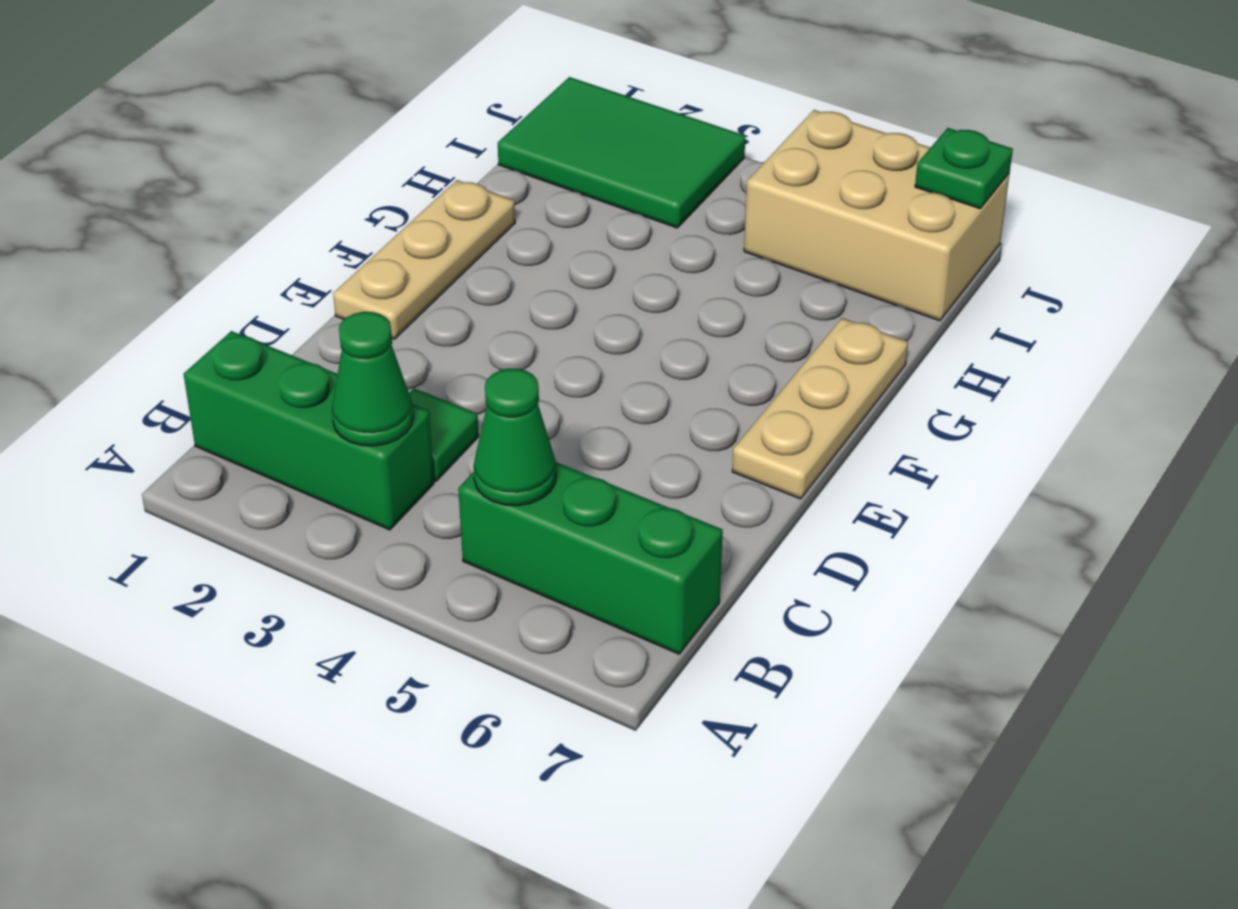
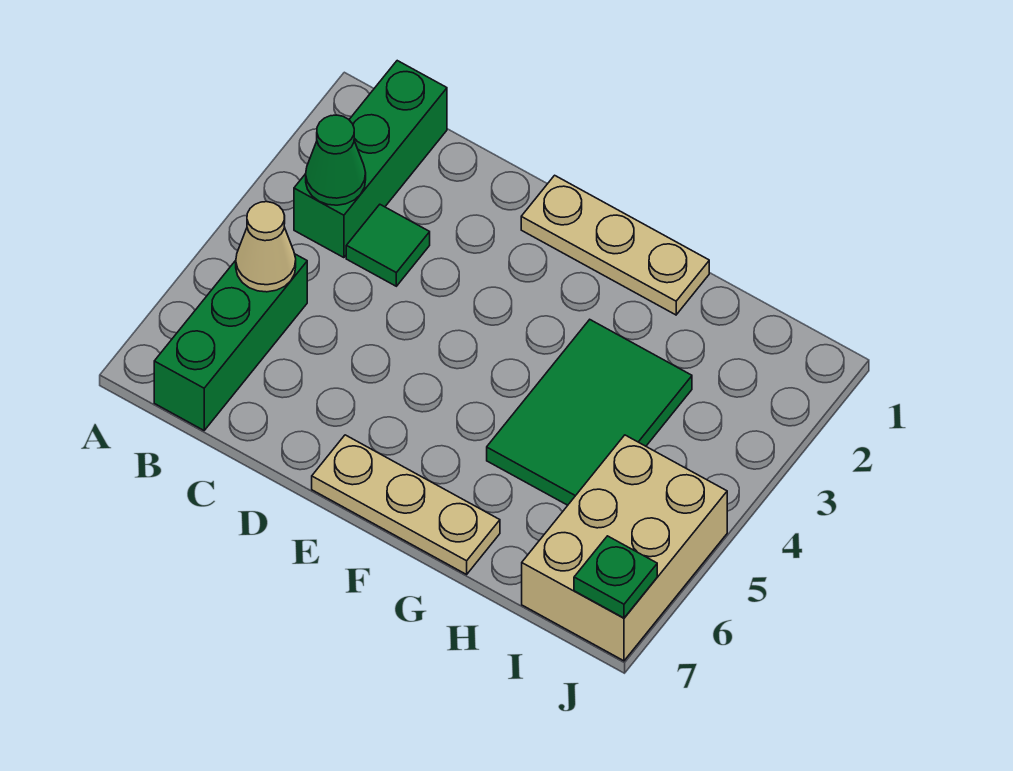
green 1x1 cone [474,369,556,506] -> tan 1x1 cone [236,202,296,292]
green 2x3 tile [498,77,745,228] -> green 2x3 tile moved to [487,320,692,505]

